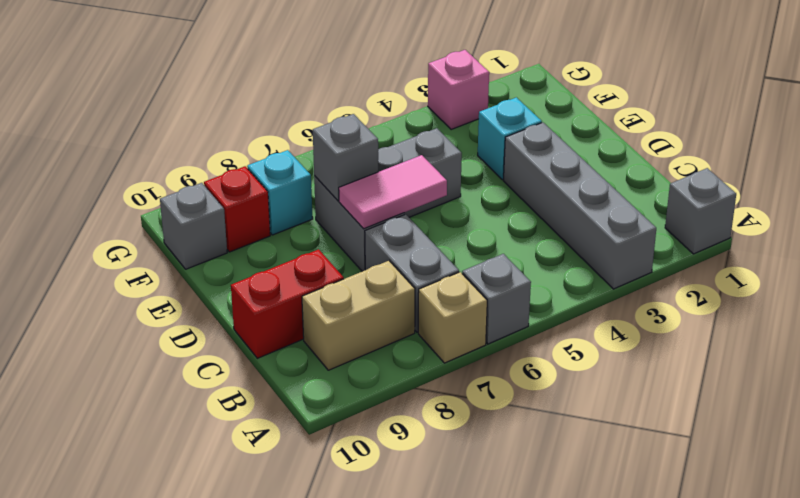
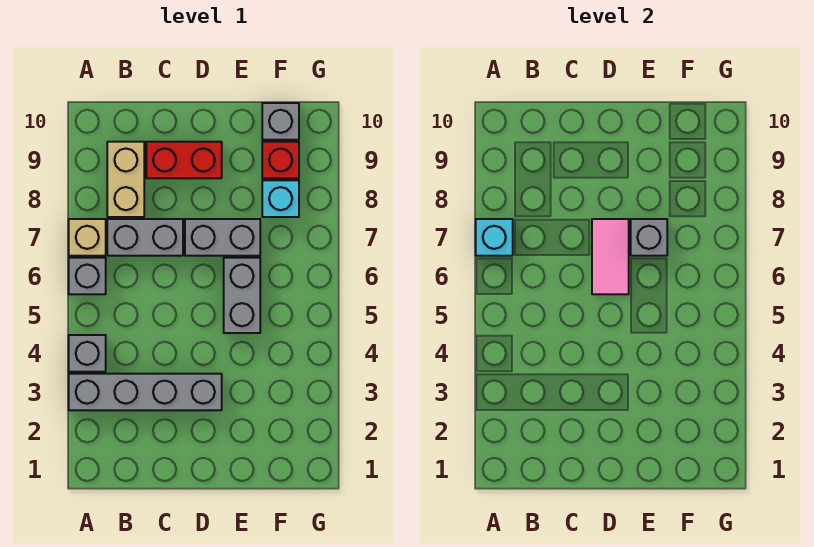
grey 1x1 brick [665,168,736,254] -> grey 1x1 brick moved to [69,335,106,372]
red 1x2 brick [231,249,344,358] -> red 1x2 brick turned to [146,142,222,178]
cyan 1x1 brick [478,97,542,180] -> cyan 1x1 brick moved to [476,219,513,256]
pink 1x1 brick [428,50,489,130] -> none

